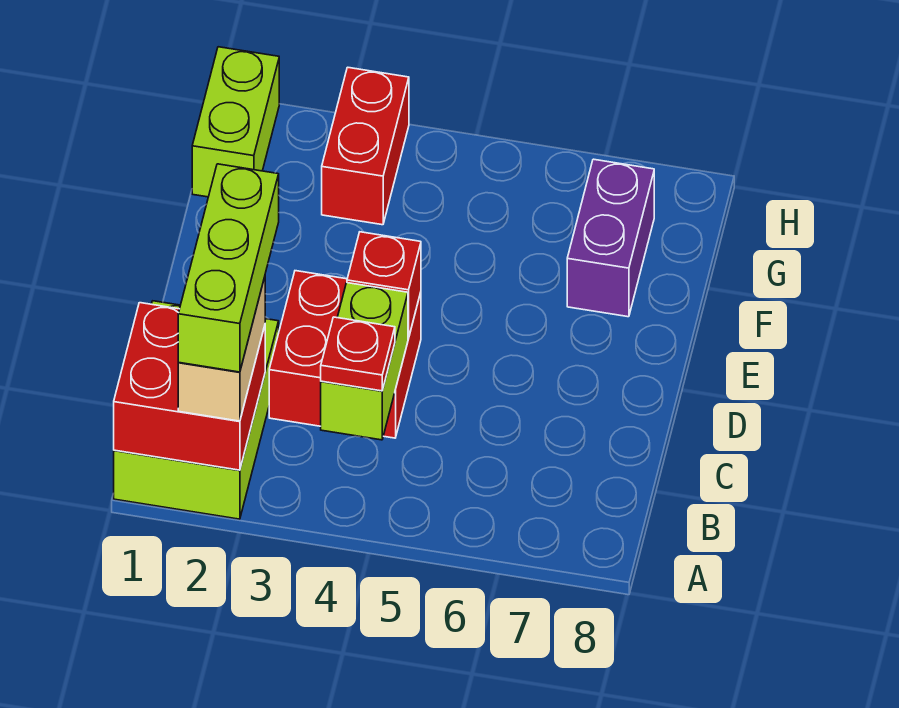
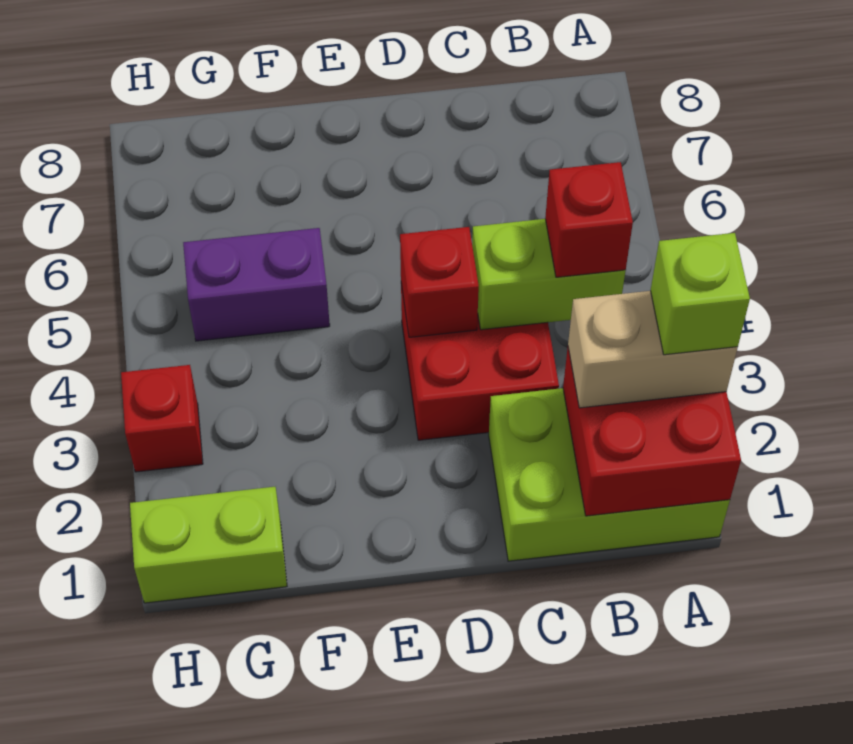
lime 1x3 brick [178,164,279,372] -> lime 1x1 brick [650,233,750,355]
red 1x1 plate [321,317,395,391] -> red 1x1 brick [545,162,633,277]
purple 1x2 brick [567,159,654,317] -> purple 1x2 brick moved to [183,228,330,341]
red 1x2 brick [322,67,409,225] -> red 1x1 brick [121,365,203,472]

